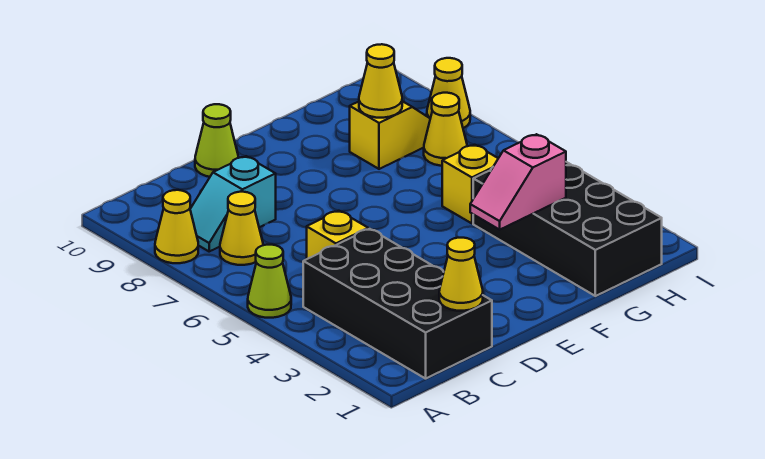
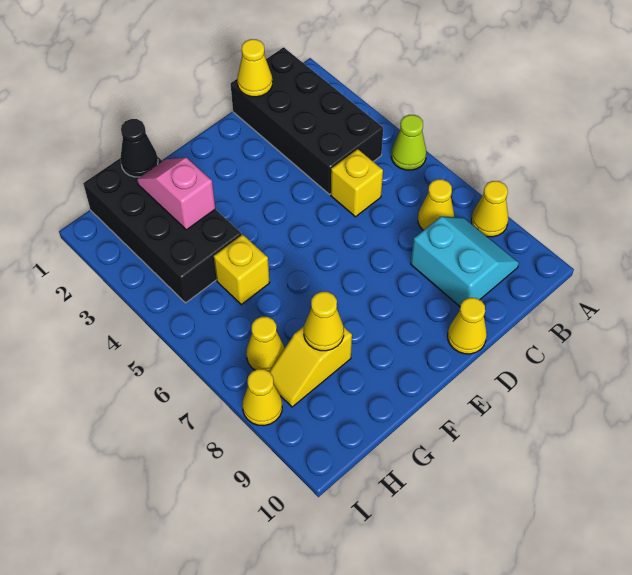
cyan 1x2 slope [190,156,276,251] -> cyan 2x2 slope [411,217,519,306]
lime 1x1 cone [195,104,239,177] -> yellow 1x1 cone [448,298,487,354]
pink 1x2 slope [470,134,566,230] -> pink 1x2 slope turned to [137,158,215,230]
none -> black 1x1 cone [120,119,158,177]

